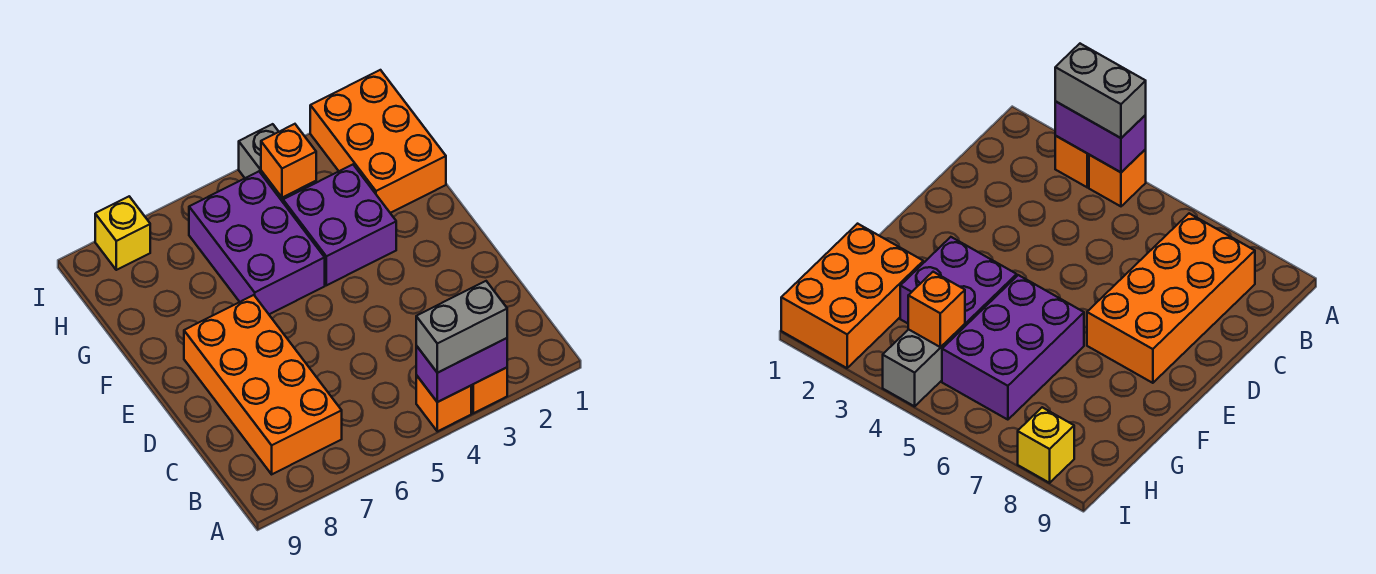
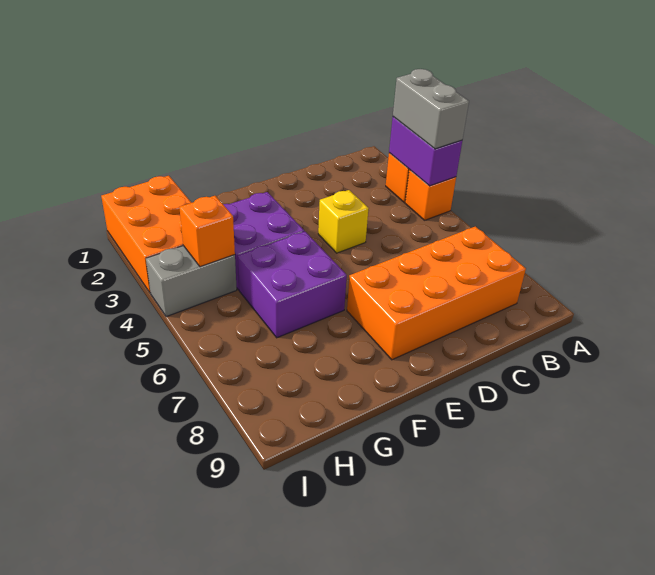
purple 2x3 brick [189,171,325,314] -> purple 2x2 brick [238,232,347,338]
orange 2x3 brick [310,70,446,213] -> orange 2x3 brick turned to [101,176,192,292]
yellow 1x1 brick [95,196,150,270] -> yellow 1x1 brick moved to [318,190,369,253]

